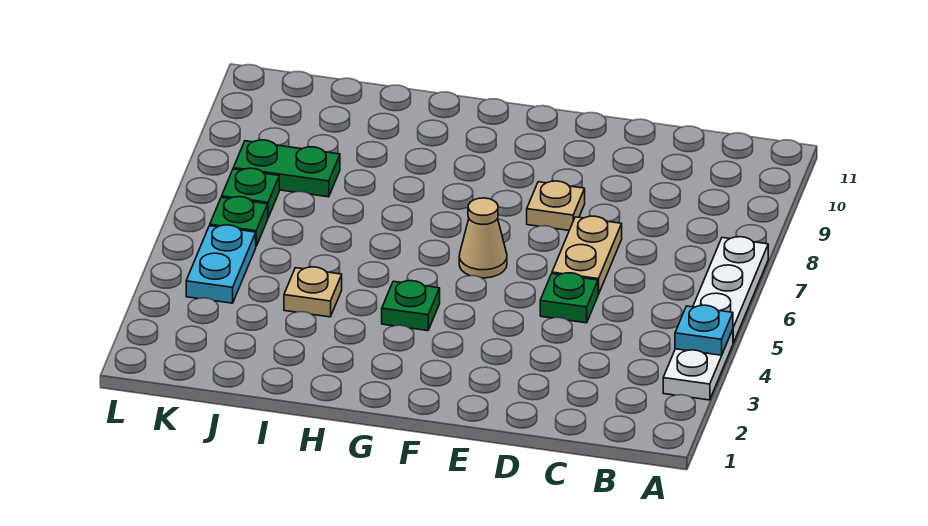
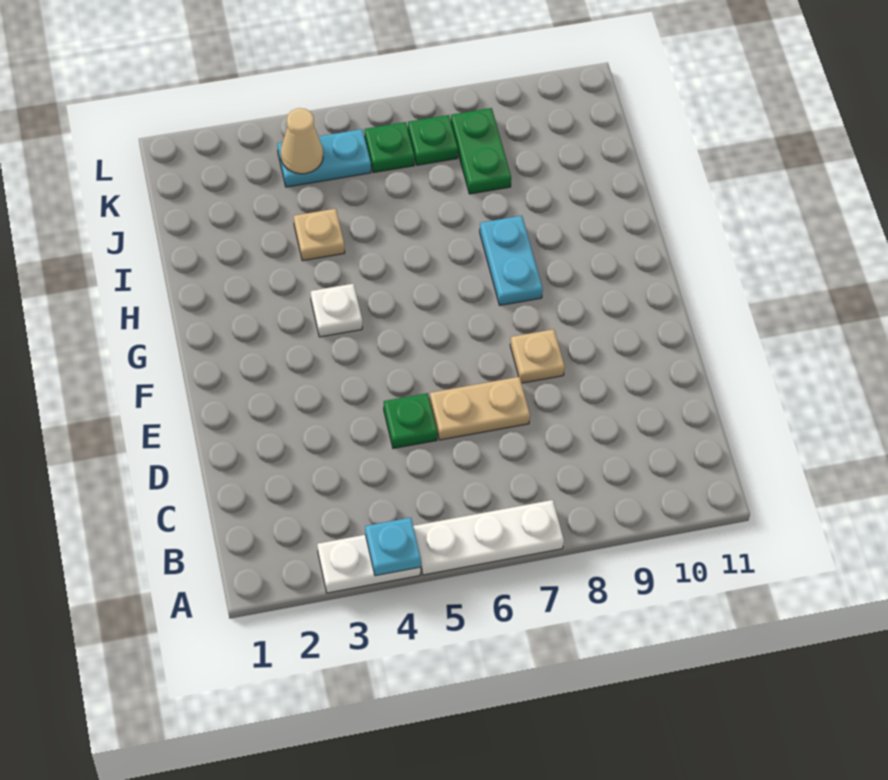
tan 1x1 cone [459,198,507,278] -> tan 1x1 cone moved to [281,108,323,174]
green 1x1 plate [382,281,440,331] -> white 1x1 plate [311,284,362,337]
none -> cyan 1x2 plate [480,216,543,305]

